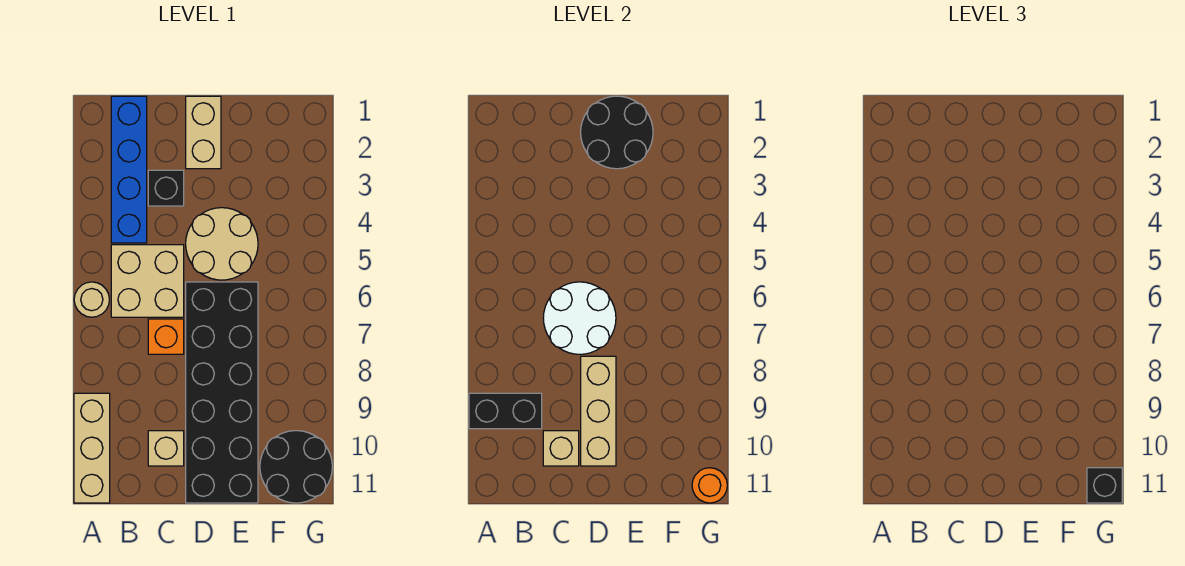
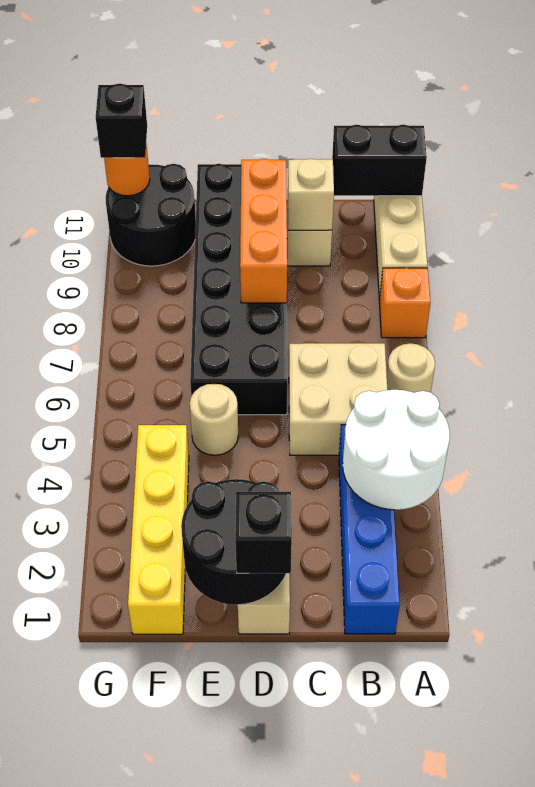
black 1x2 brick [469,393,542,429] -> black 1x2 brick moved to [332,125,427,196]
black 1x1 brick [148,170,184,206] -> black 1x1 brick moved to [235,492,292,573]
white 2x2 round brick [543,282,616,354] -> white 2x2 round brick moved to [343,390,450,510]
orange 1x1 brick [148,319,184,354] -> orange 1x1 brick moved to [379,268,430,338]
tan 2x2 round brick [186,208,258,280] -> tan 1x1 round brick [190,384,238,455]
tan 1x3 brick [581,356,616,466] -> orange 1x3 brick [240,159,287,303]
none -> yellow 1x4 brick [128,425,189,634]

